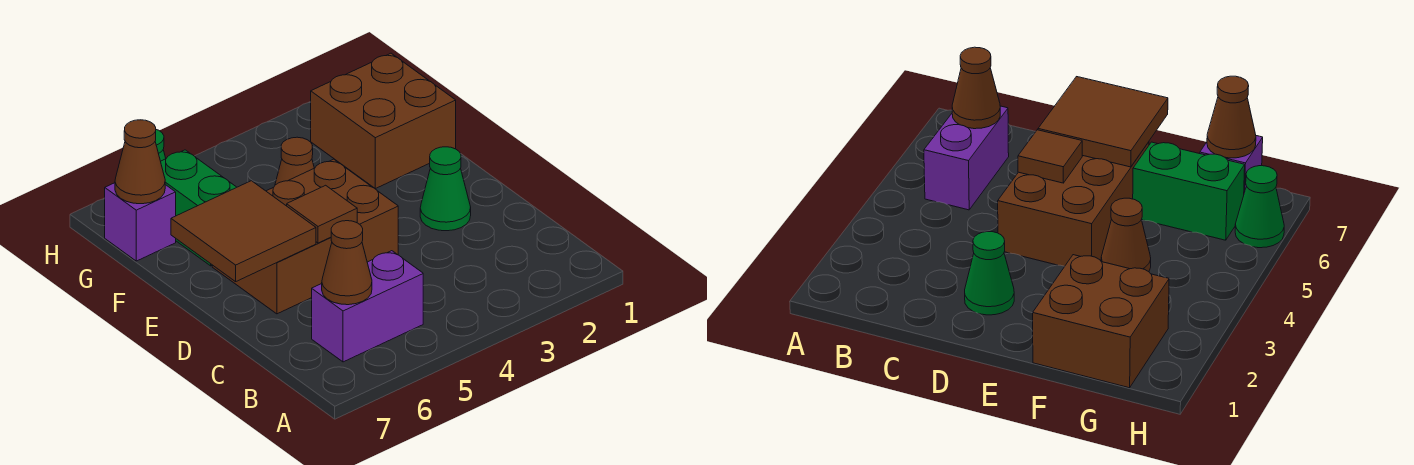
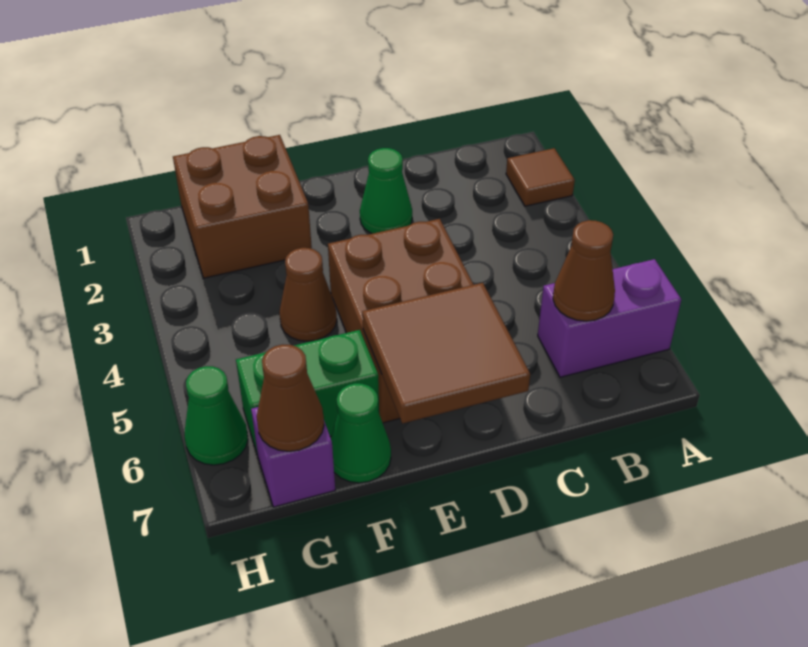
purple 1x2 brick [312,251,423,362] -> purple 1x2 brick turned to [538,259,681,377]
brown 1x1 tile [287,185,357,243] -> brown 1x1 tile moved to [506,148,575,206]
none -> green 1x1 cone [331,383,391,483]

